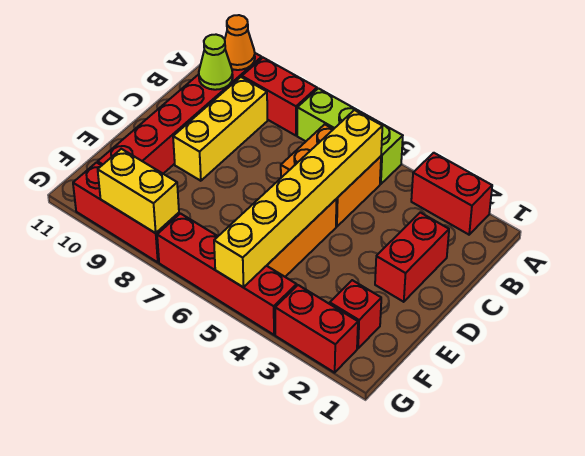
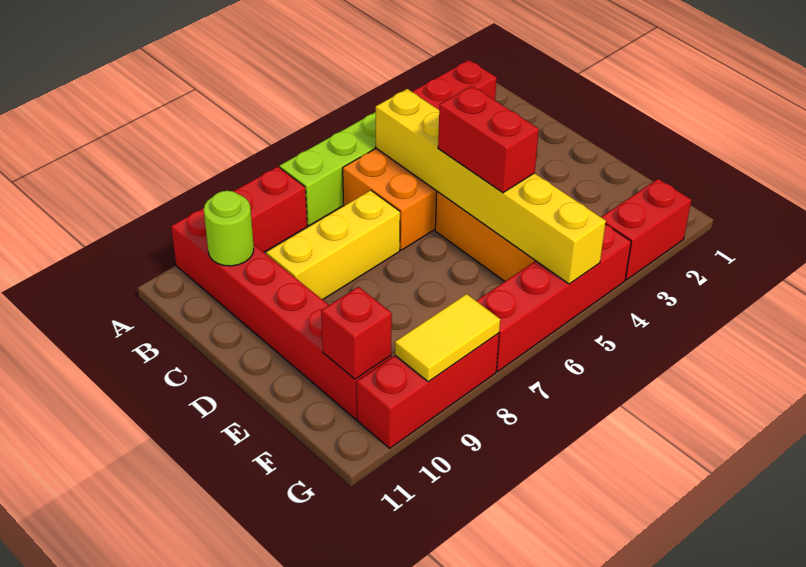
orange 1x1 cone [225,15,255,70] -> none
yellow 1x3 brick [173,77,267,181] -> yellow 1x3 brick turned to [266,190,400,300]
lime 1x1 cone [199,35,233,90] -> lime 1x1 round brick [204,191,254,266]
red 1x2 brick [375,213,449,302] -> red 1x2 brick moved to [438,86,539,193]
red 1x1 brick [330,280,381,348] -> red 1x1 brick moved to [321,287,392,379]
yellow 1x2 brick [98,149,179,233] -> yellow 1x2 tile [395,294,500,382]

